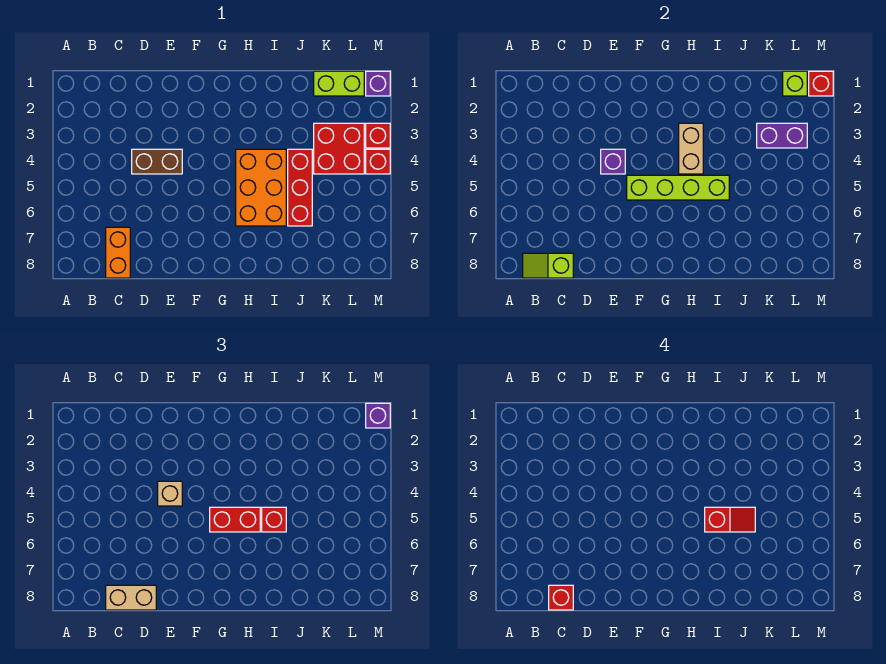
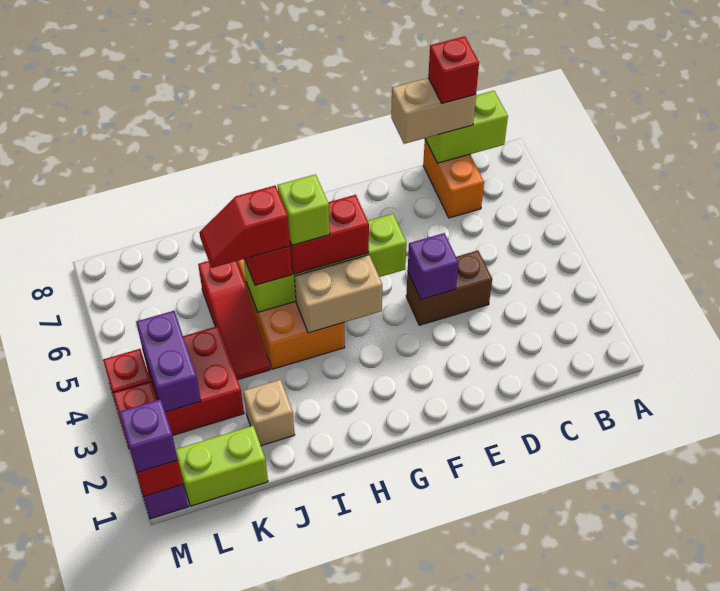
lime 1x2 slope [523,253,573,278] -> lime 1x2 brick [425,91,508,163]
tan 1x1 brick [158,481,182,506] -> tan 1x1 brick moved to [243,380,295,446]
tan 1x2 brick [679,123,703,174] -> tan 1x2 brick turned to [294,255,382,333]
red 1x3 brick [288,149,312,226] -> red 1x3 slope [198,261,270,380]
purple 1x2 brick [757,123,807,148] -> purple 1x2 brick turned to [136,311,201,412]
lime 1x1 brick [783,71,807,96] -> lime 1x1 brick moved to [278,174,330,245]

